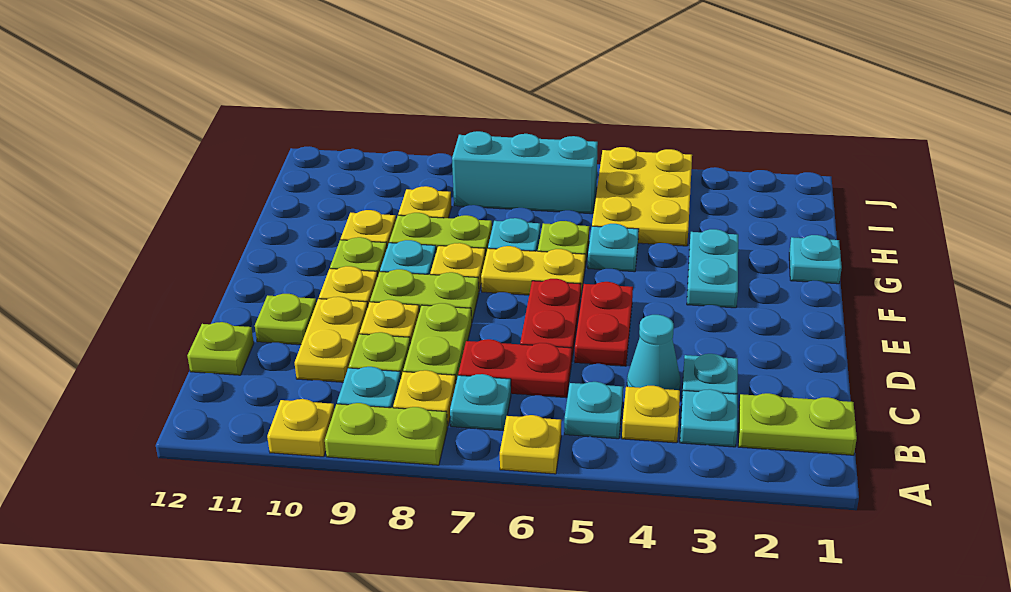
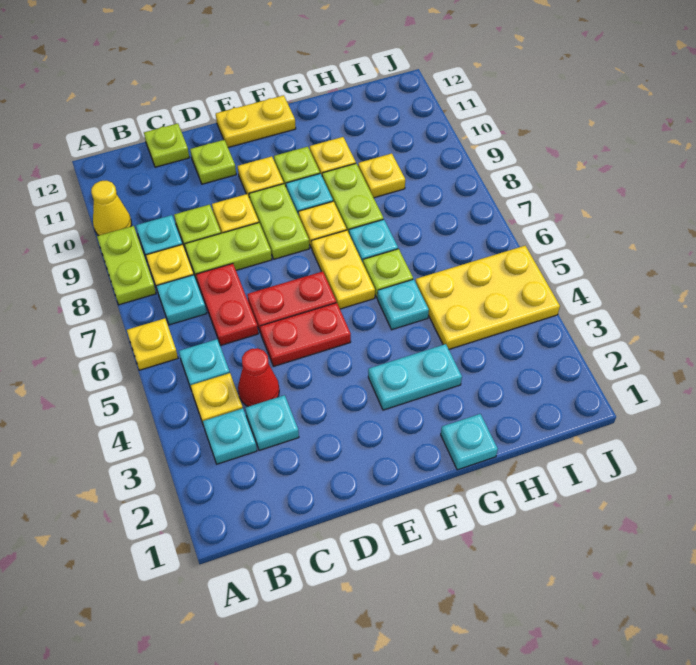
yellow 1x1 plate [267,399,334,457] -> yellow 1x1 cone [91,181,132,236]
lime 1x2 plate [738,393,857,455] -> none
cyan 1x1 cone [627,315,681,390] -> red 1x1 cone [238,348,279,407]
yellow 1x2 plate [295,297,368,382] -> yellow 1x2 plate moved to [216,95,296,147]
cyan 1x3 brick [452,131,598,214] -> none

